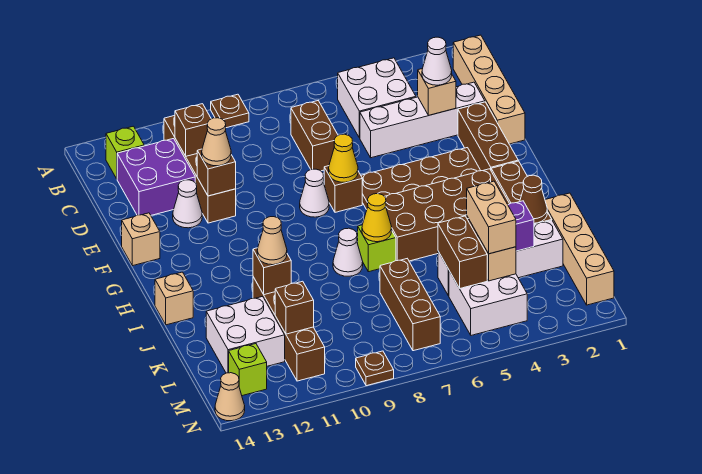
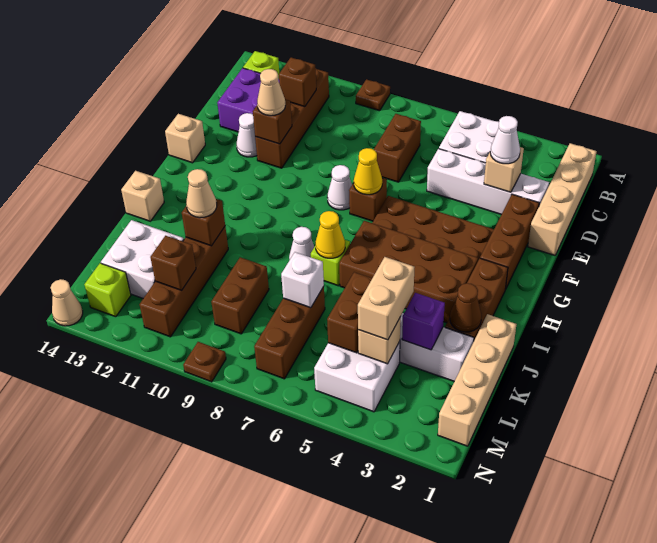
none -> white 1x1 brick [281,252,324,308]
none -> brown 1x2 brick [211,257,269,334]

